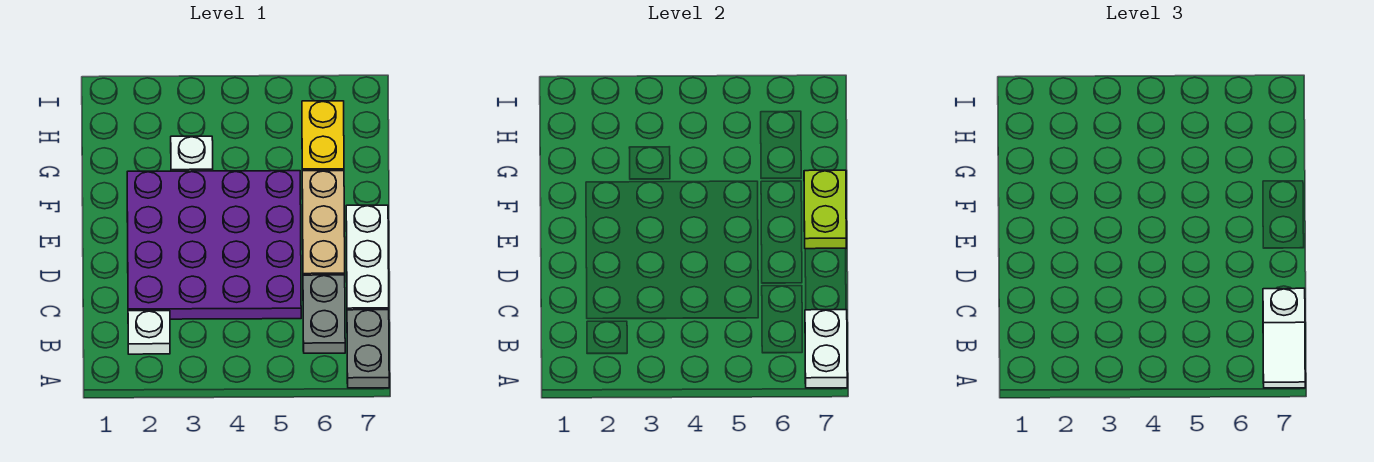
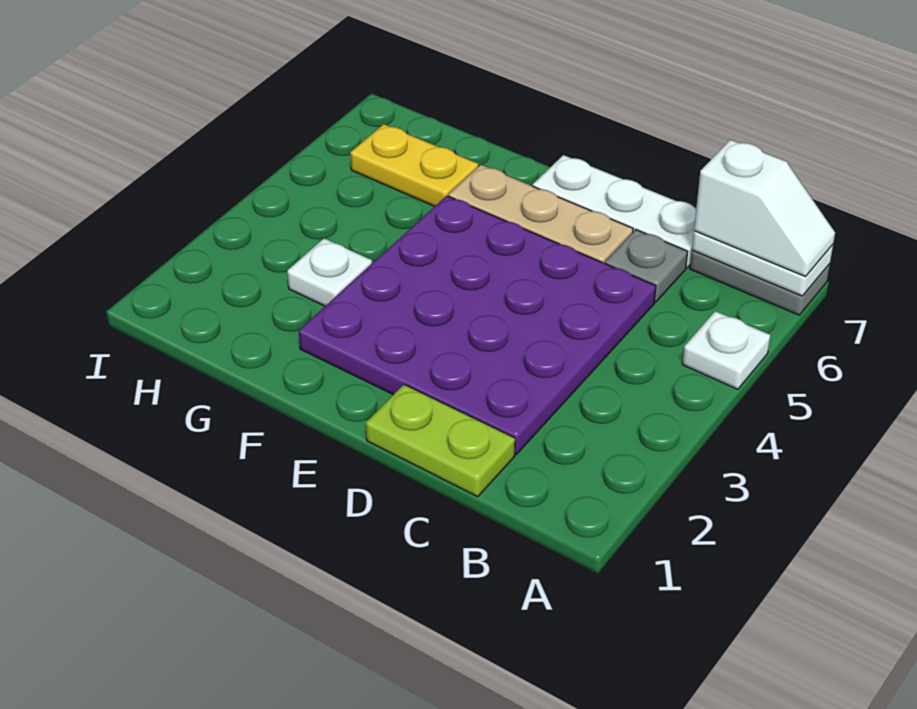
white 1x1 plate [128,311,170,354] -> white 1x1 plate moved to [682,311,770,389]
grey 1x2 plate [303,275,345,353] -> grey 1x1 plate [605,230,688,302]
lime 1x2 plate [804,170,846,249] -> lime 1x2 plate moved to [366,384,515,497]

